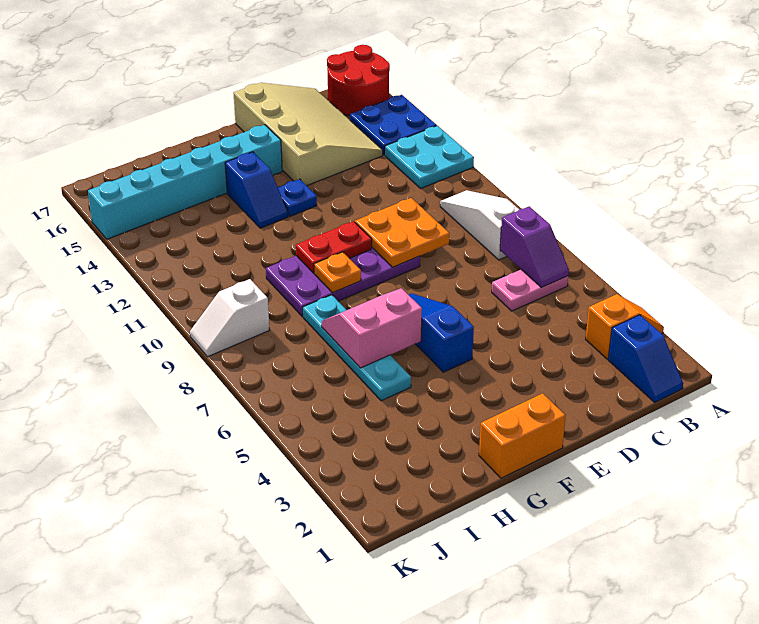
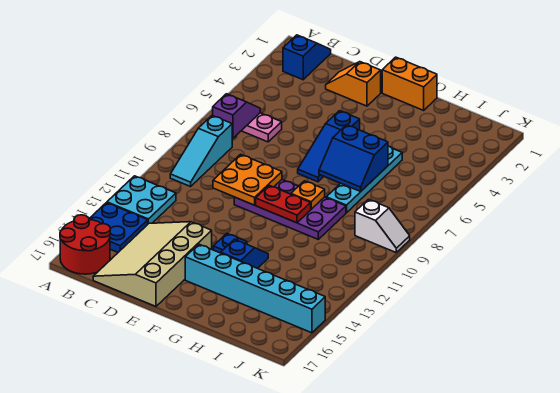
orange 1x2 slope [586,294,664,359] -> orange 1x2 slope moved to [326,62,381,106]
white 1x3 slope [440,190,519,260] -> cyan 1x3 slope [170,115,232,187]
pink 2x2 slope [322,288,422,368] -> blue 2x2 slope [319,125,388,191]

